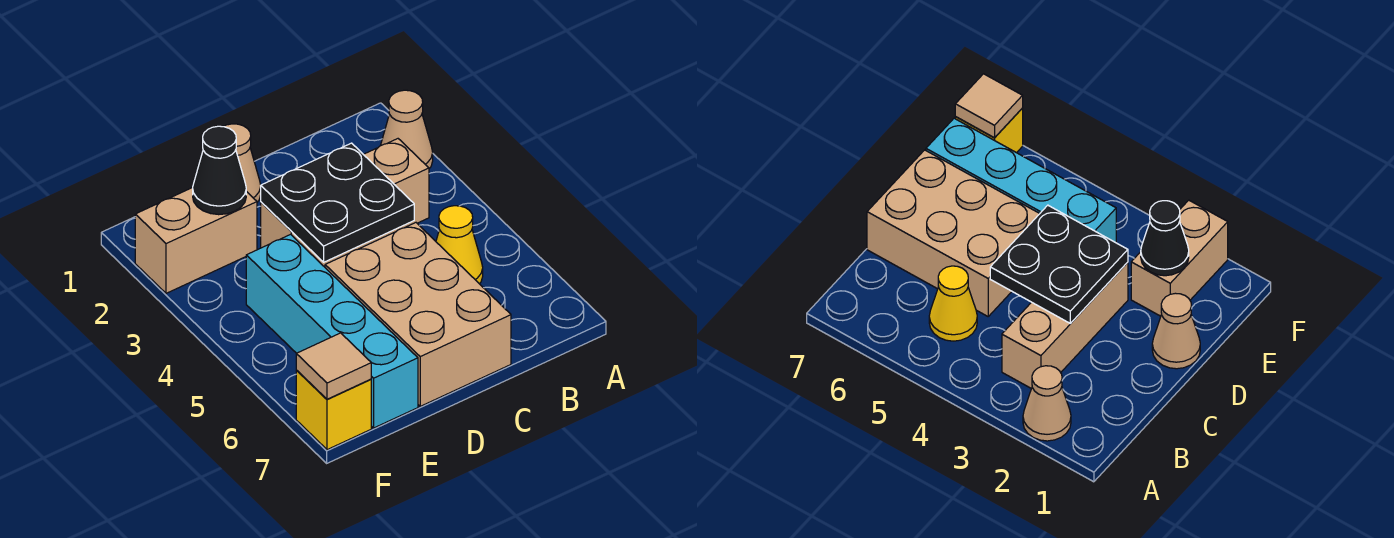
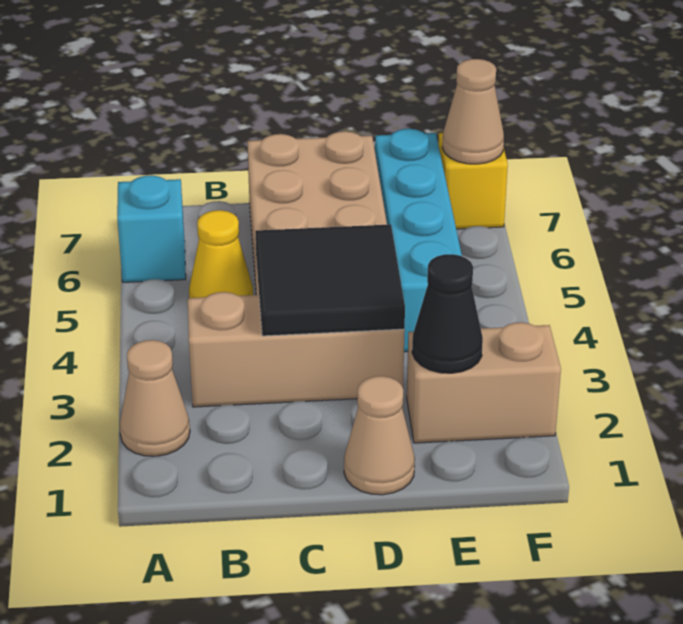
none -> cyan 1x1 brick [117,175,186,282]
black 2x2 plate [261,143,414,262] -> black 2x2 tile [255,224,405,336]
tan 1x1 tile [296,333,371,399] -> tan 1x1 cone [442,59,504,164]

